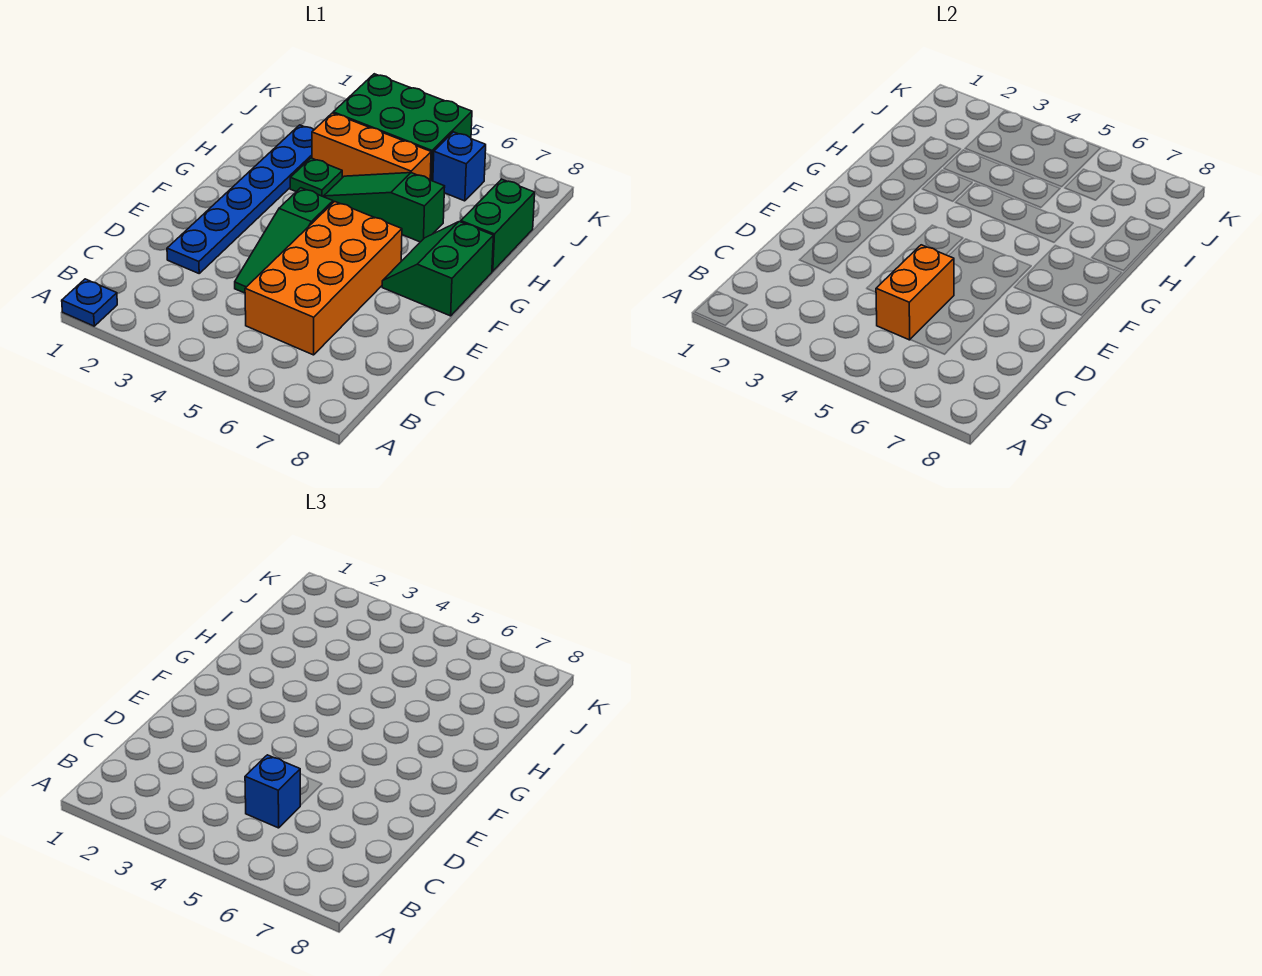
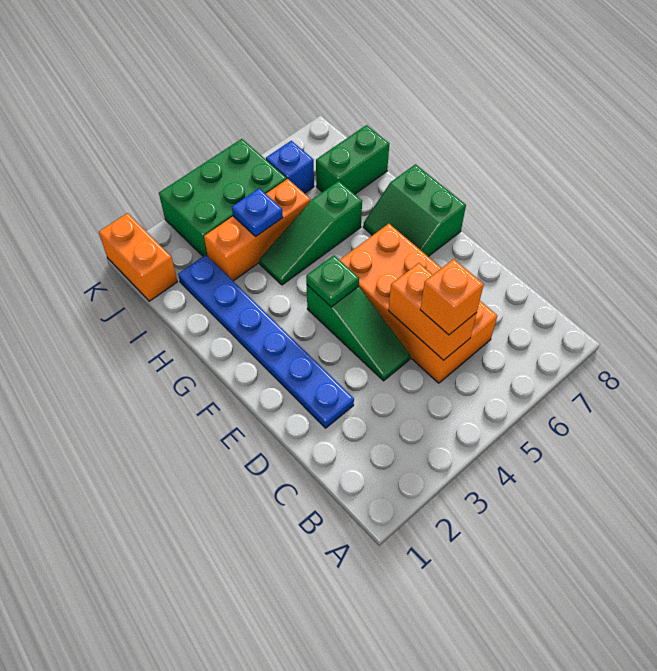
blue 1x1 plate [62,279,117,326] -> blue 1x1 plate moved to [232,188,283,236]
blue 1x1 brick [245,755,300,828] -> orange 1x1 brick [420,259,484,335]
green 1x1 plate [290,158,342,197] -> green 1x1 plate moved to [306,255,359,307]
green 1x2 brick [461,179,535,271] -> green 1x2 brick turned to [316,125,389,194]
none -> orange 1x2 brick [99,213,177,301]

